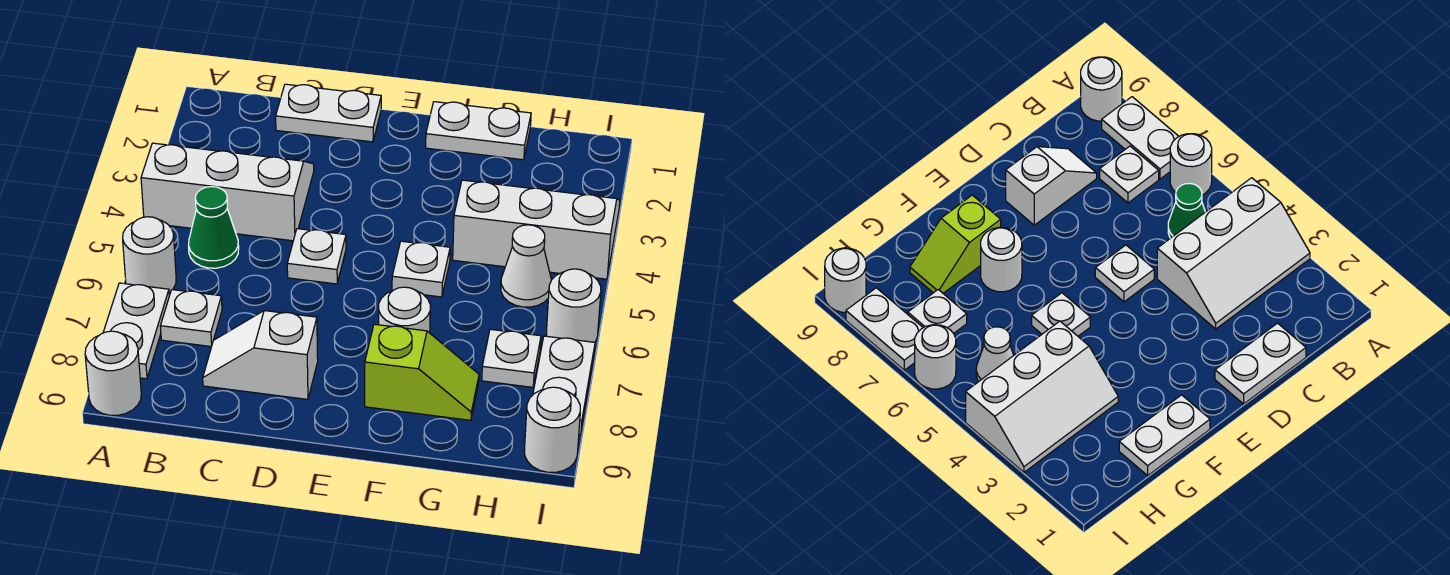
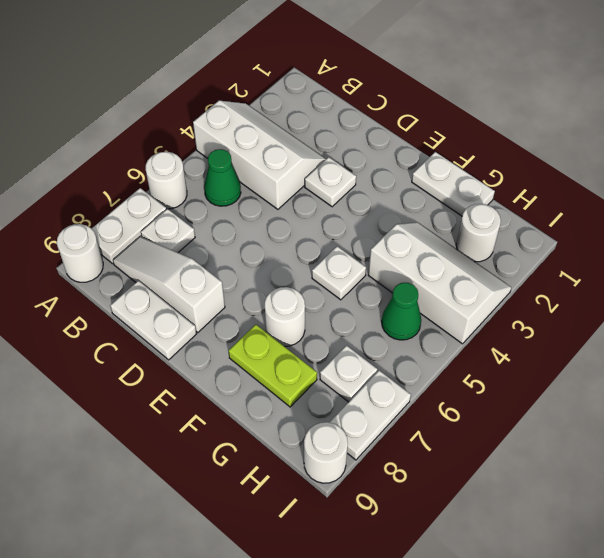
white 1x2 plate [276,84,381,142] -> white 1x2 plate moved to [110,281,196,360]
white 1x2 slope [203,311,318,399] -> white 1x3 slope [113,237,225,332]
white 1x1 plate [287,229,346,284] -> white 1x1 plate moved to [305,157,356,207]
lime 1x2 slope [365,324,479,420] -> lime 1x2 plate [229,324,317,407]
white 1x1 cone [501,225,551,307] -> green 1x1 cone [382,283,421,340]
white 1x1 round brick [547,269,601,342] -> white 1x1 round brick moved to [456,204,501,262]

